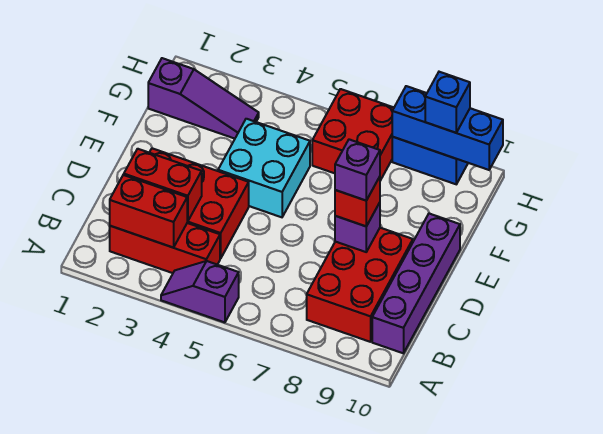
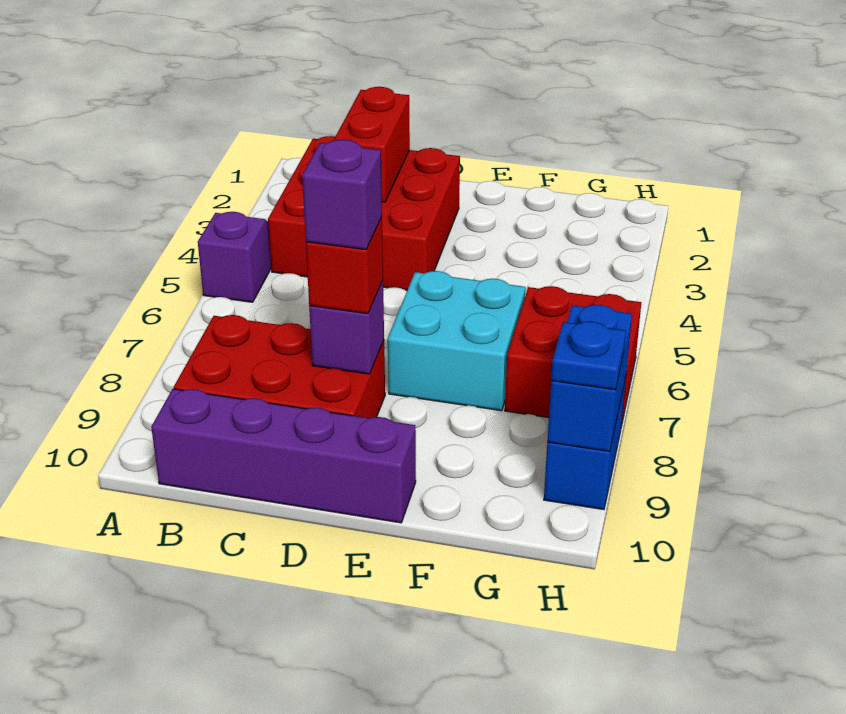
red 1x2 brick [110,175,188,248] -> none
cyan 2x2 brick [218,119,310,217] -> cyan 2x2 brick moved to [388,271,525,411]
purple 1x3 slope [148,58,259,139] -> none
blue 1x3 brick [392,86,503,170] -> blue 1x2 brick [547,305,632,451]
blue 1x1 brick [425,72,470,133] -> blue 1x1 plate [551,321,626,390]

